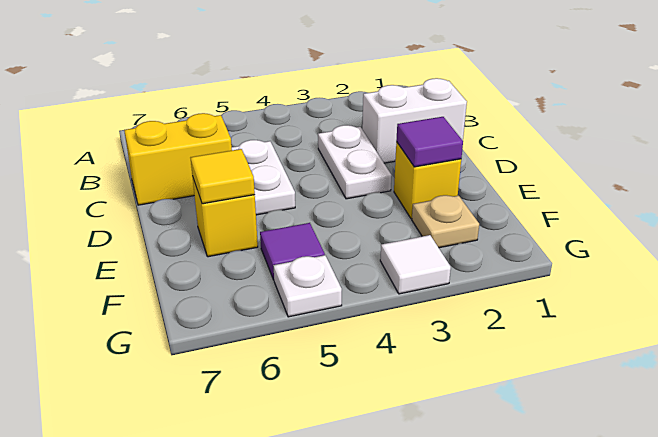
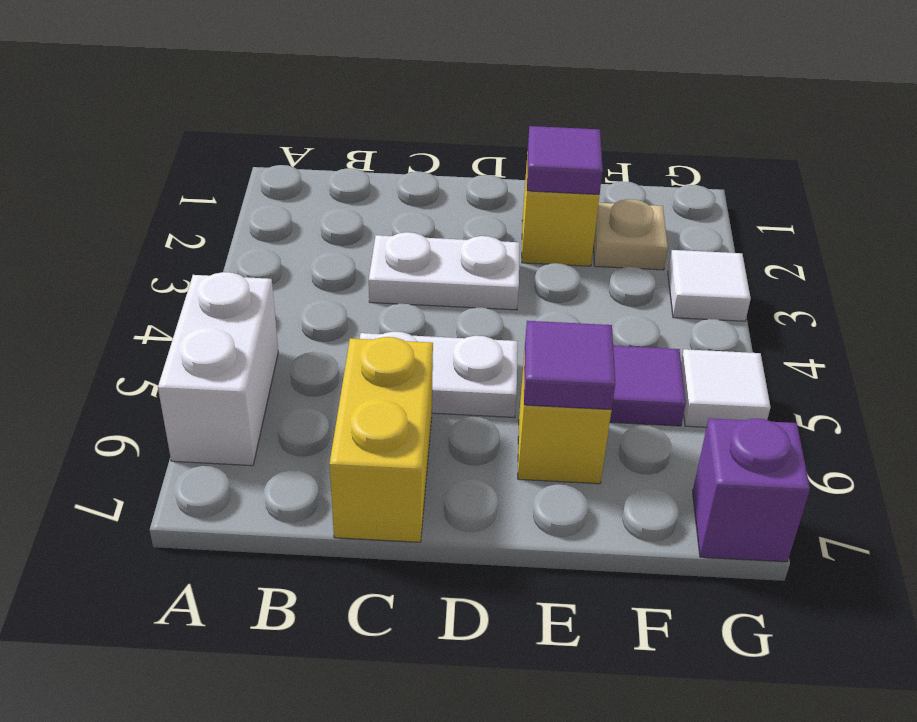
white 1x2 brick [362,78,467,163] -> white 1x2 brick moved to [158,272,278,466]
yellow 1x1 tile [190,149,255,204] -> purple 1x1 tile [524,321,615,410]
white 1x1 plate [273,255,342,317] -> white 1x1 tile [681,349,770,427]
none -> purple 1x1 brick [693,418,810,562]

